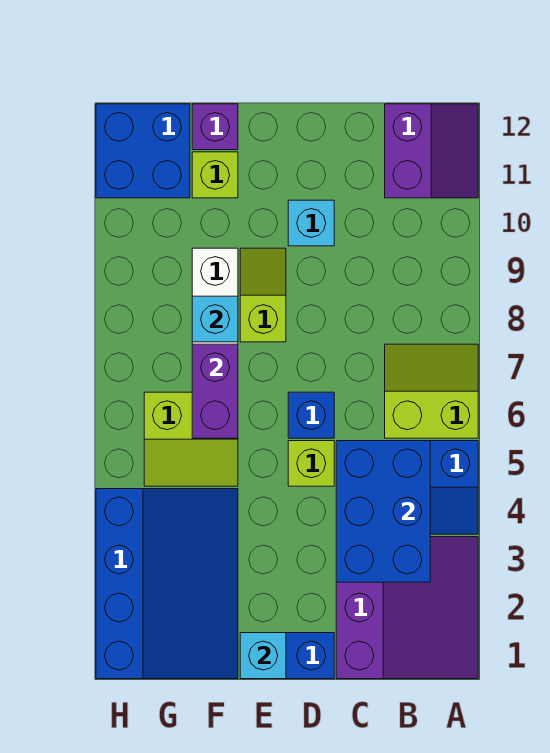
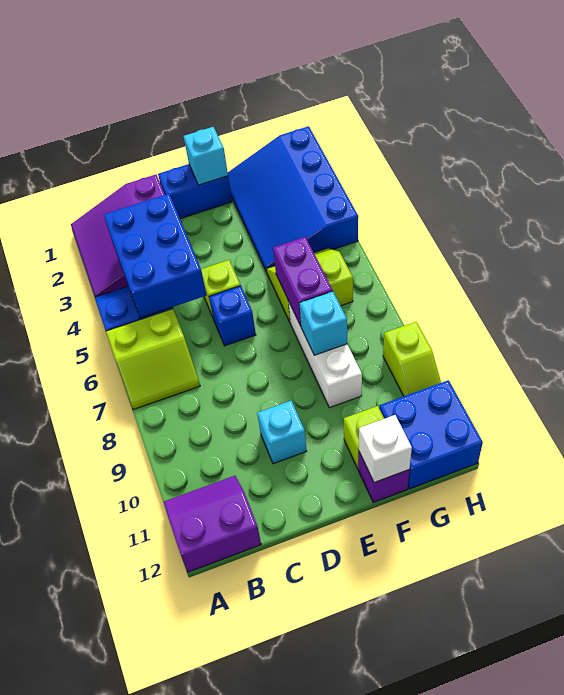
purple 2x2 slope [385,104,478,198] -> purple 2x2 slope turned to [164,476,261,572]
lime 1x2 slope [240,248,286,342] -> lime 1x2 slope moved to [383,322,441,396]
none -> white 1x1 brick [359,415,412,482]

